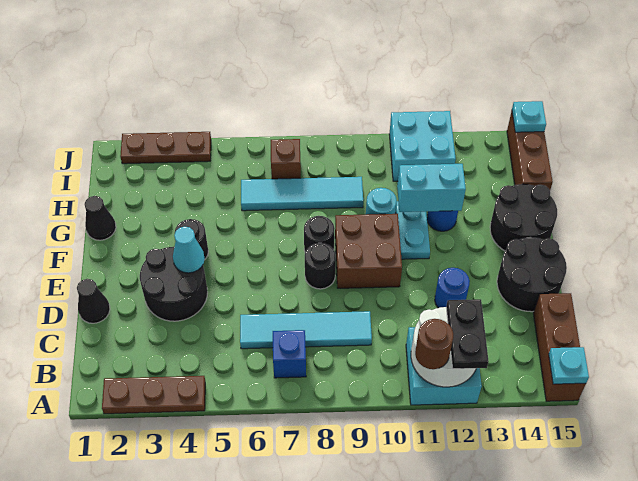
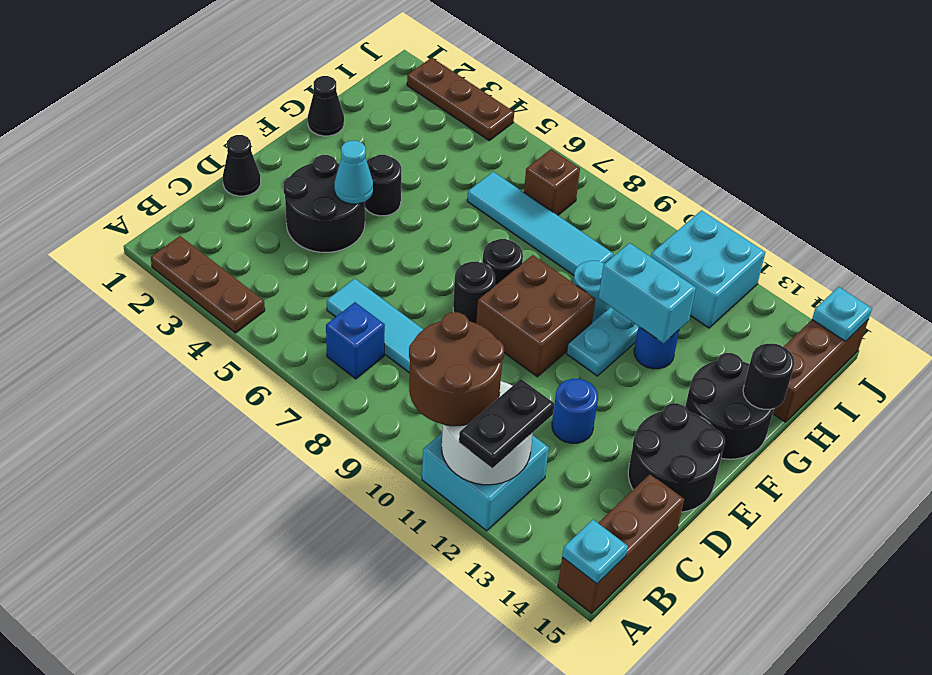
brown 1x1 round brick [415,319,453,369] -> brown 2x2 round brick [409,312,504,426]
none -> black 1x1 round brick [743,344,795,409]

